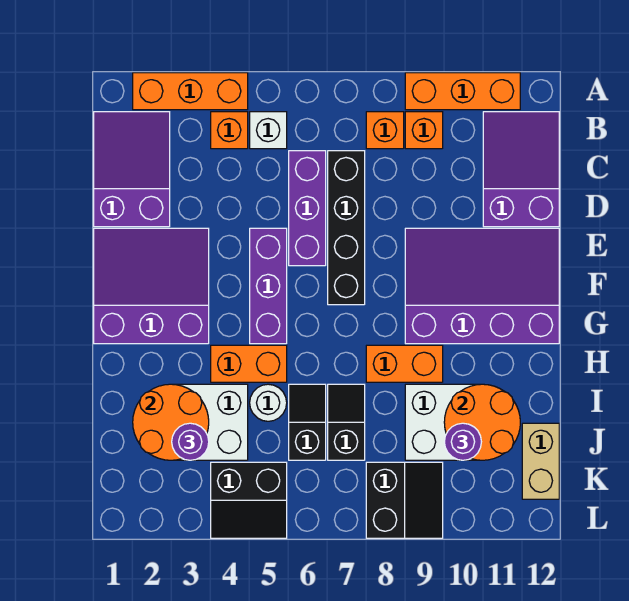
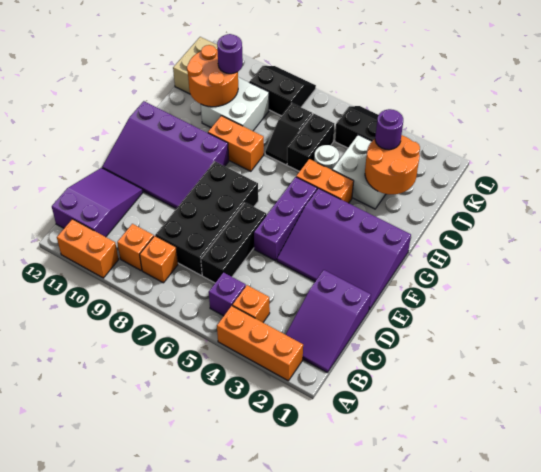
orange 1x3 brick [405,73,520,110] -> orange 1x2 brick [57,219,119,278]
white 1x1 brick [250,112,287,149] -> purple 1x1 brick [209,273,246,316]
purple 2x3 slope [483,112,559,227] -> purple 2x3 slope turned to [52,168,143,237]
purple 1x3 brick [289,151,326,266] -> black 1x3 brick [201,203,266,283]
black 1x4 brick [328,151,365,305] -> black 2x4 brick [155,161,258,275]
purple 3x3 slope [94,228,209,344] -> purple 3x4 slope [277,188,411,310]
black 1x2 slope [289,384,326,460] -> black 1x2 brick [287,113,334,172]
black 2x2 slope [366,462,443,538] -> black 2x2 slope turned to [249,66,316,116]

